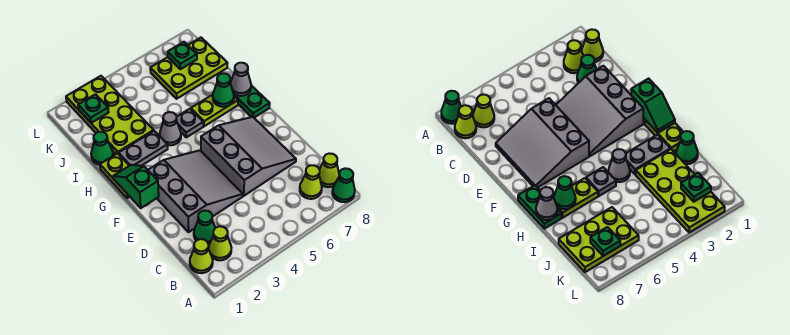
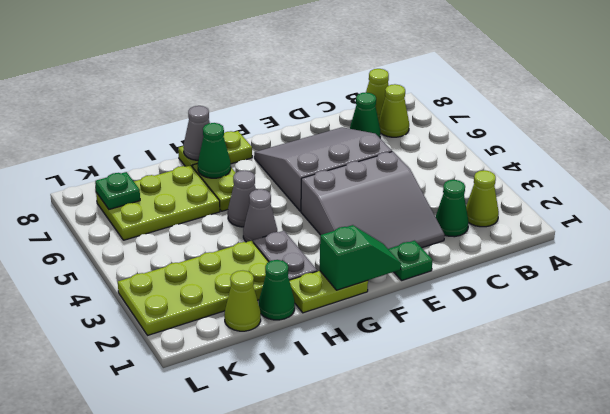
green 1x1 cone [332,168,355,202] -> green 1x1 cone moved to [350,92,381,138]
lime 1x1 cone [190,239,213,273] -> lime 1x1 cone moved to [224,271,261,331]
grey 3x3 slope [148,150,243,232] -> grey 3x3 slope turned to [301,152,444,249]
green 1x2 slope [113,165,159,208] -> green 1x2 slope turned to [320,225,401,290]
green 1x2 plate [234,86,270,118] -> lime 1x2 plate [178,131,252,167]
grey 1x1 plate [177,109,203,137] -> grey 1x1 cone [228,170,256,227]
lime 2x3 plate [150,38,227,99] -> lime 2x3 plate turned to [96,165,220,240]
green 1x1 plate [78,94,109,123] -> green 1x1 plate moved to [388,241,432,281]

